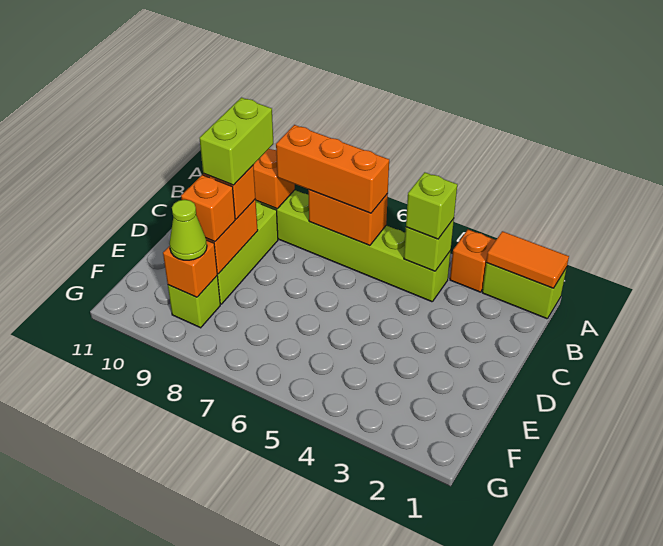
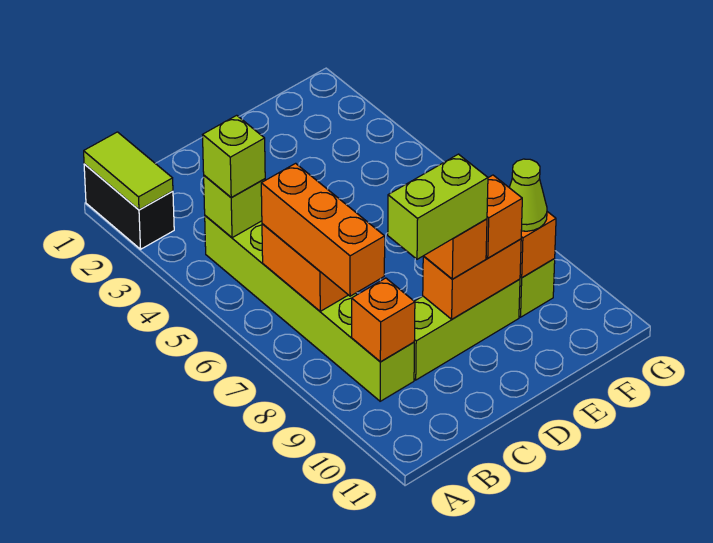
lime 1x2 brick [482,263,567,319] -> black 1x2 brick [84,164,174,249]
orange 1x2 tile [486,231,569,288] -> lime 1x2 tile [84,132,173,210]
orange 1x1 brick [450,230,496,292] -> none

